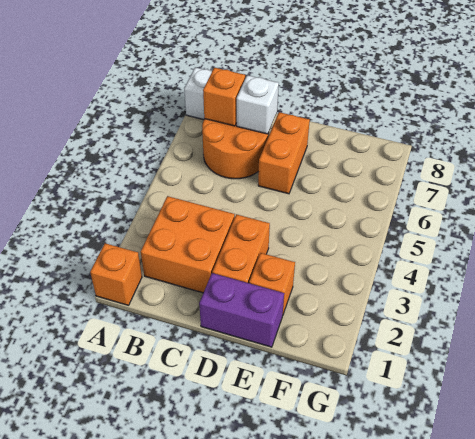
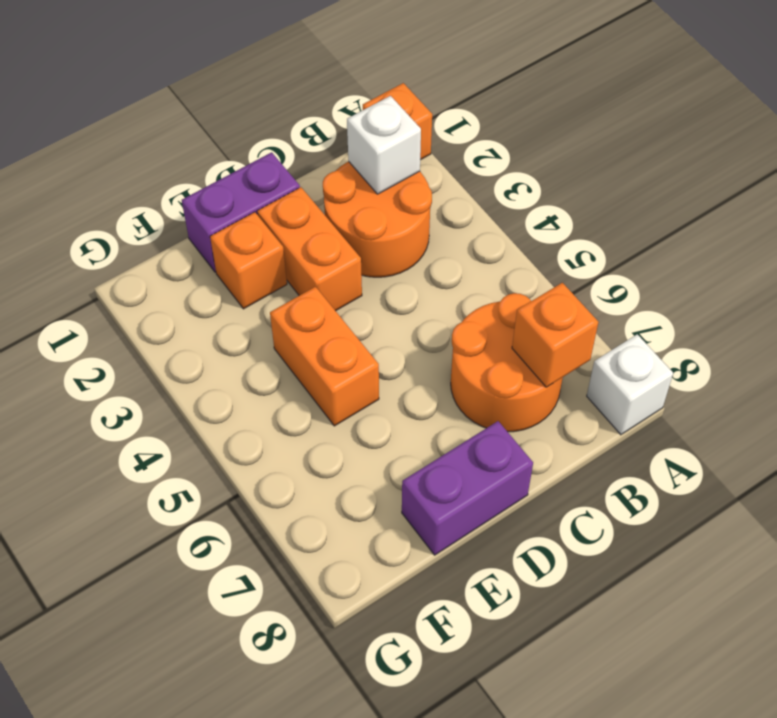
orange 2x2 brick [141,196,235,293] -> orange 2x2 round brick [323,162,432,277]
white 1x1 brick [237,75,279,134] -> white 1x1 brick moved to [347,96,421,194]
orange 1x2 brick [258,112,310,194] -> orange 1x2 brick moved to [270,287,379,426]
none -> purple 1x2 brick [402,421,533,555]

